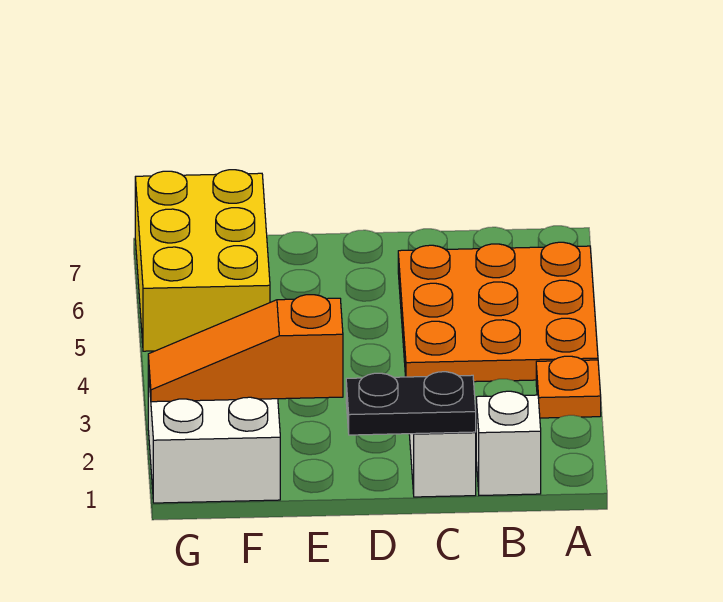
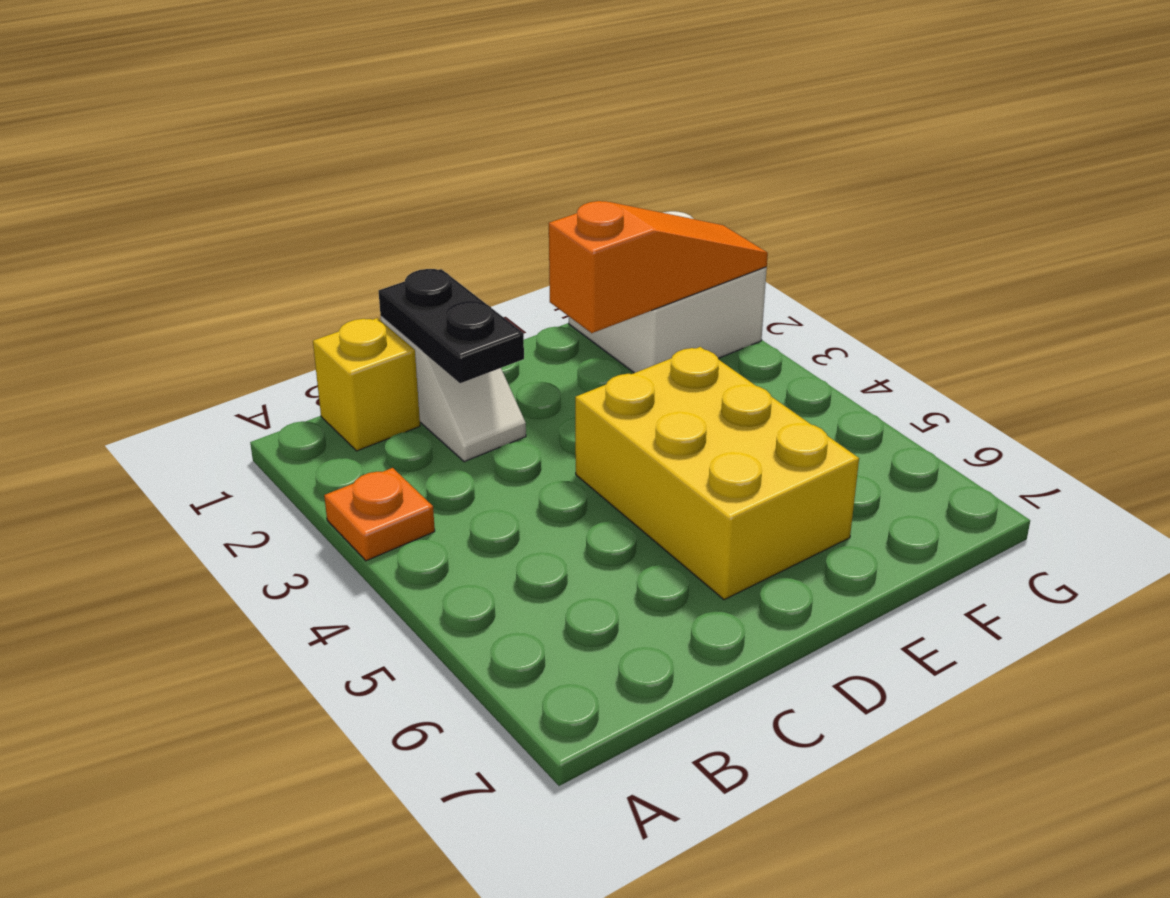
orange 3x3 plate [398,242,598,382] -> none
white 1x1 brick [476,391,541,495] -> yellow 1x1 brick [313,318,420,451]
black 1x2 plate [346,372,476,435] -> black 1x2 plate turned to [379,269,524,383]
yellow 2x3 brick [135,170,270,351] -> yellow 2x3 brick moved to [575,347,859,600]

